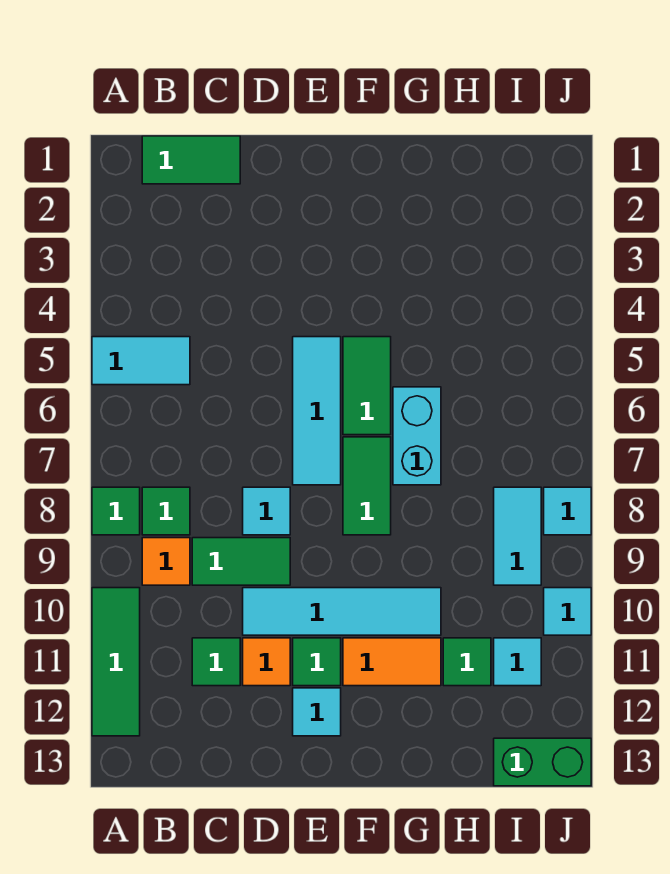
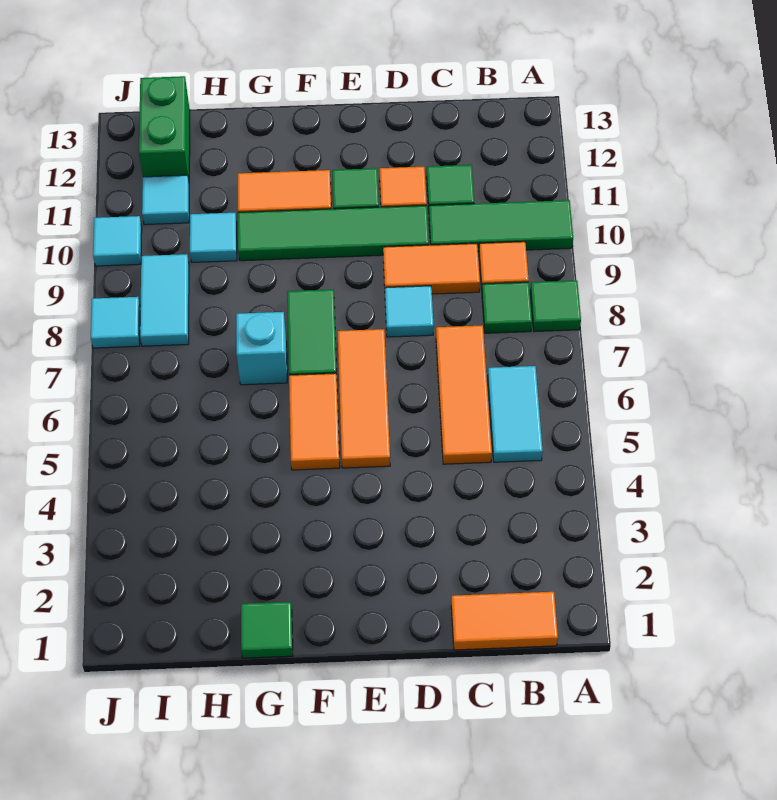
cyan 1x2 tile [92,337,190,385] -> cyan 1x2 tile turned to [488,366,543,462]
green 1x3 tile [92,588,140,736] -> green 1x3 tile turned to [429,200,573,252]
green 1x2 tile [142,136,240,184] -> orange 1x2 tile [451,592,558,650]
none -> orange 1x3 tile [436,325,492,464]
green 1x2 tile [192,538,290,585] -> orange 1x2 tile [383,243,480,294]
cyan 1x4 tile [243,588,441,635] -> green 1x4 tile [238,205,429,261]
cyan 1x3 tile [293,337,341,485] -> orange 1x3 tile [337,329,390,468]
cyan 1x1 tile [293,688,341,736] -> cyan 1x1 tile moved to [190,213,237,262]
green 1x2 tile [343,337,391,435] -> orange 1x2 tile [289,373,340,470]
cyan 1x2 brick [393,387,441,485] -> cyan 1x1 brick [236,312,287,385]
green 1x1 tile [443,638,491,686] -> green 1x1 tile moved to [241,602,293,658]
green 1x2 brick [494,738,591,786] -> green 1x2 brick turned to [139,76,190,180]

